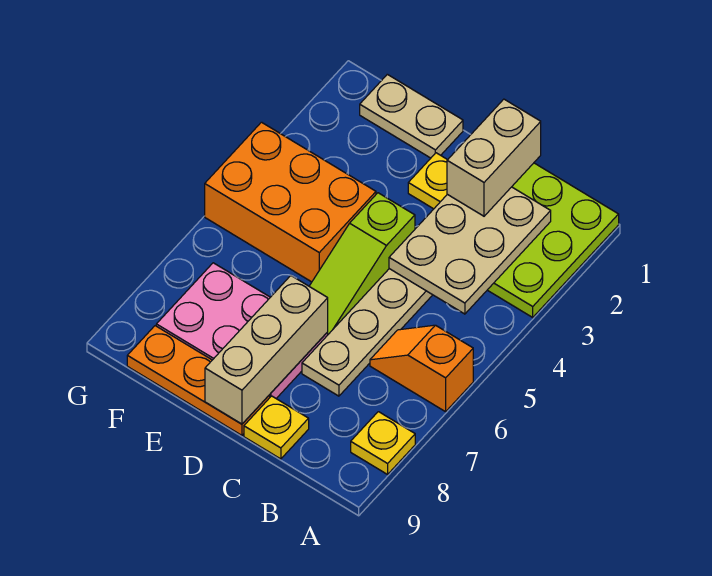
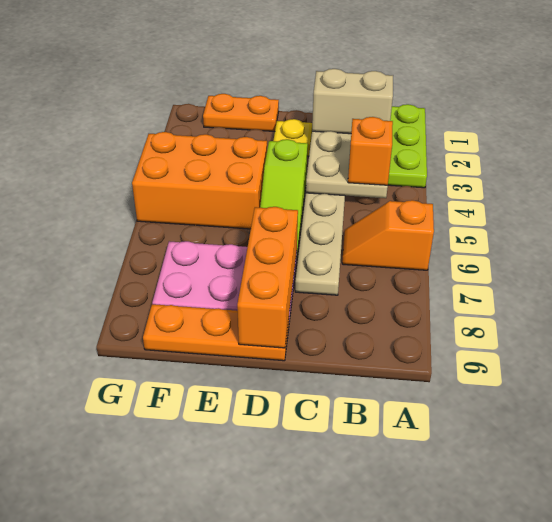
yellow 1x1 plate [351,412,415,474] -> none
none -> orange 1x1 brick [348,117,393,185]
tan 1x2 brick [447,99,541,216] -> tan 1x2 brick turned to [312,69,393,134]
yellow 1x1 plate [244,396,309,459] -> none
tan 1x3 brick [205,276,328,424] -> orange 1x3 brick [237,207,298,348]
tan 1x2 plate [360,74,463,158] -> orange 1x2 plate [203,94,279,131]

